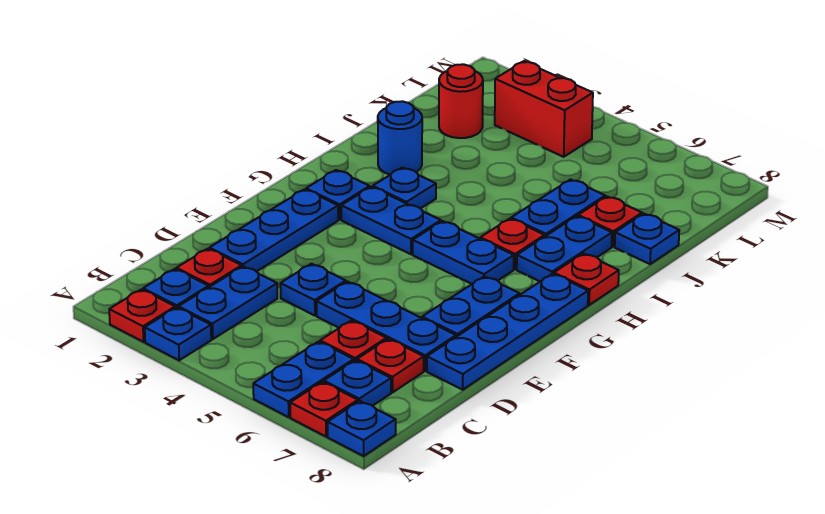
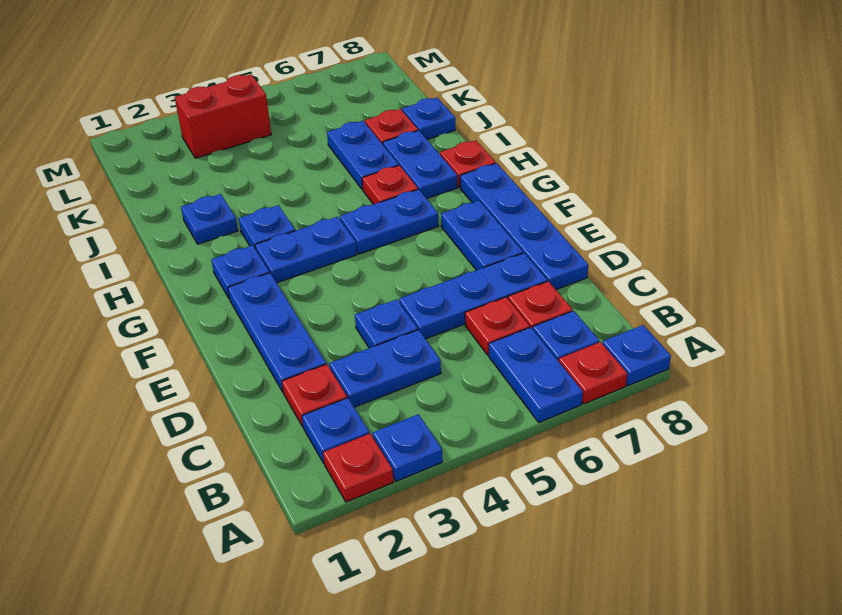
blue 1x2 plate [178,266,277,339] -> blue 1x2 plate turned to [329,330,441,407]
blue 1x1 round brick [378,101,422,175] -> blue 1x1 plate [181,194,238,244]
red 1x1 round brick [439,64,483,138] -> none

